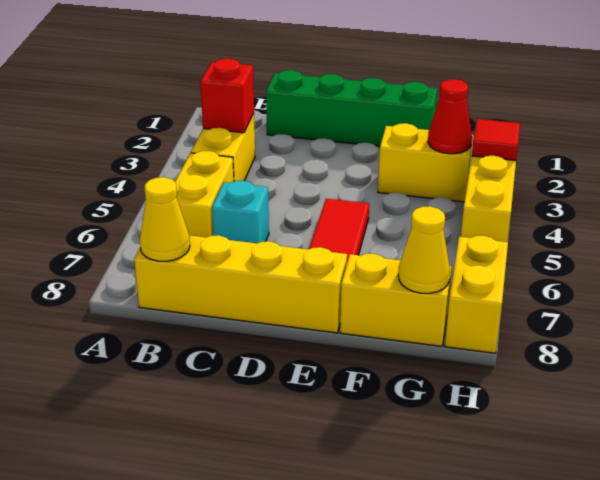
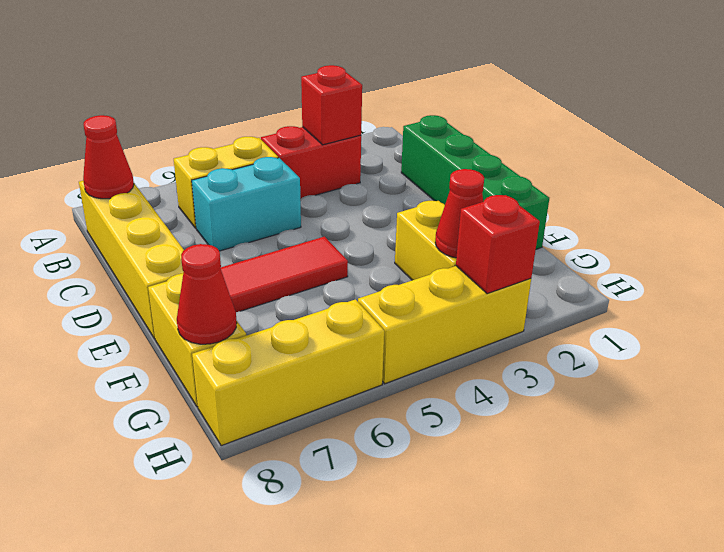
yellow 1x2 brick [191,113,255,181] -> red 1x2 brick [261,126,361,199]
yellow 1x1 cone [140,177,190,261] -> red 1x1 cone [83,115,134,199]
cyan 1x1 brick [212,180,269,243] -> cyan 1x2 brick [192,157,301,251]
yellow 1x1 cone [398,206,450,293] -> red 1x1 cone [177,244,237,344]
red 1x1 tile [472,119,520,160] -> red 1x1 brick [456,195,540,294]
yellow 1x2 brick [445,236,508,353] -> yellow 1x3 brick [192,299,384,446]

